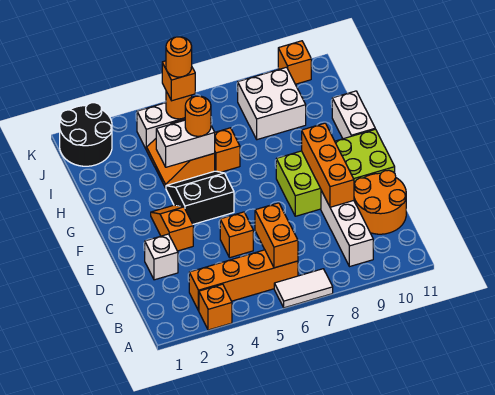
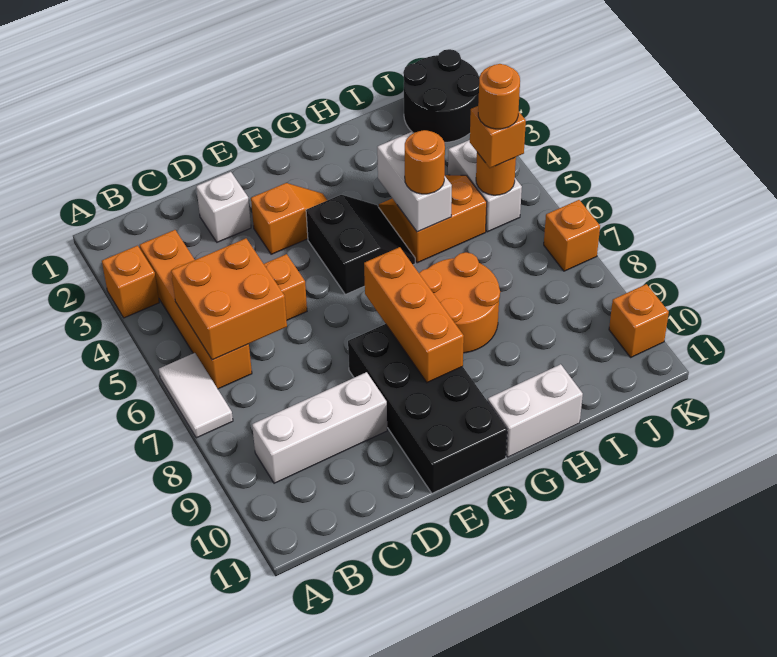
orange 1x2 brick [255,203,298,268] -> orange 2x2 brick [171,238,287,360]
orange 2x2 round brick [354,170,406,234] -> orange 2x2 round brick moved to [419,252,500,353]
orange 1x3 brick [302,123,354,207] -> orange 1x3 brick turned to [364,247,464,383]
lime 2x4 brick [276,129,395,216] -> black 2x4 brick [348,324,507,493]
orange 1x1 brick [215,128,240,172] -> orange 1x1 brick moved to [544,200,600,271]
white 2x2 brick [238,67,306,140] -> none

